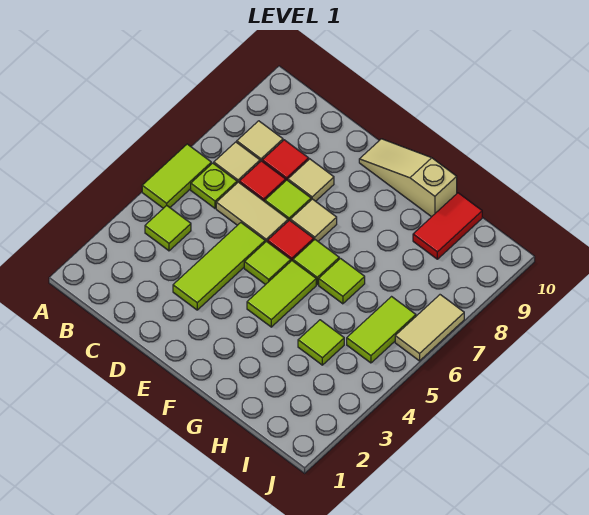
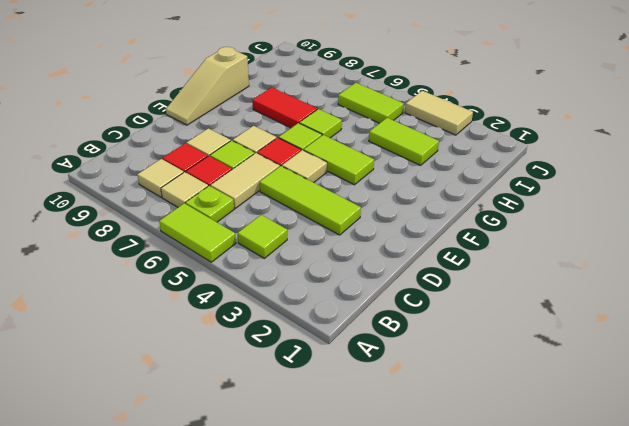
lime 1x1 tile [244,241,291,285] -> tan 1x1 tile [282,150,327,183]
lime 1x1 tile [298,320,344,365] -> lime 1x2 tile [369,118,439,165]
red 1x2 tile [413,193,482,259] -> red 1x2 tile moved to [252,87,317,128]
tan 1x2 tile [395,295,464,361] -> tan 1x2 tile moved to [405,91,473,135]

